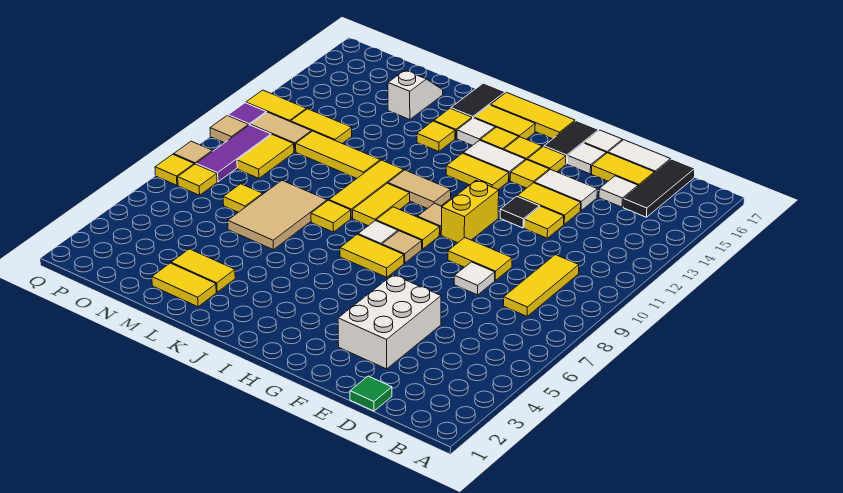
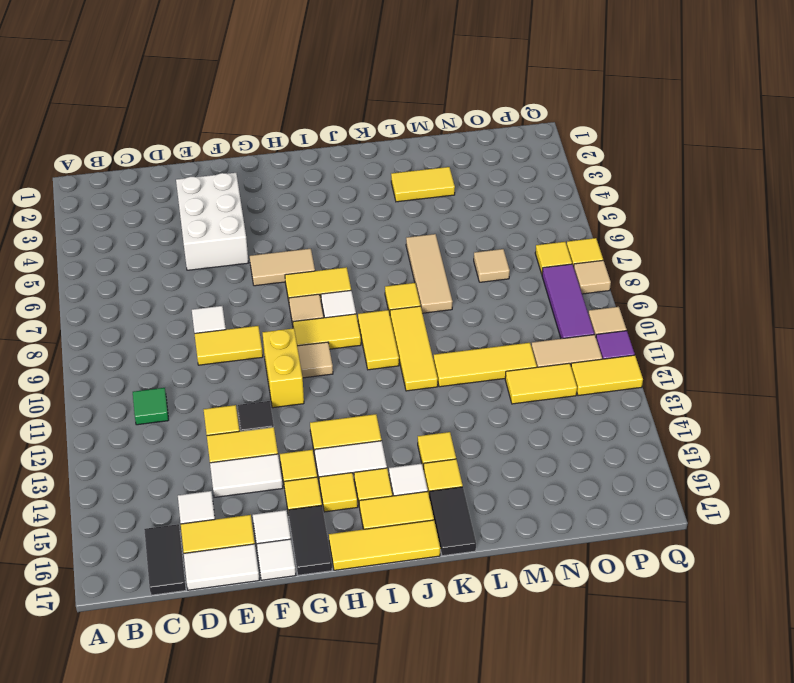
yellow 1x3 tile [504,255,579,316] -> none
black 1x3 tile [623,159,695,217] -> black 1x2 tile [144,524,186,595]
green 1x1 tile [350,376,392,411] -> green 1x1 tile moved to [133,388,169,425]
tan 1x2 tile [388,170,451,209] -> tan 1x2 tile moved to [250,249,315,286]
yellow 1x2 tile [152,263,216,307] -> none
tan 2x3 tile [228,181,327,250] -> tan 1x3 tile [406,234,453,313]
white 1x2 slope [388,70,443,120] -> none
yellow 1x1 tile [223,184,263,212] -> tan 1x1 tile [474,249,510,282]
yellow 1x2 tile [237,135,294,178] -> none

